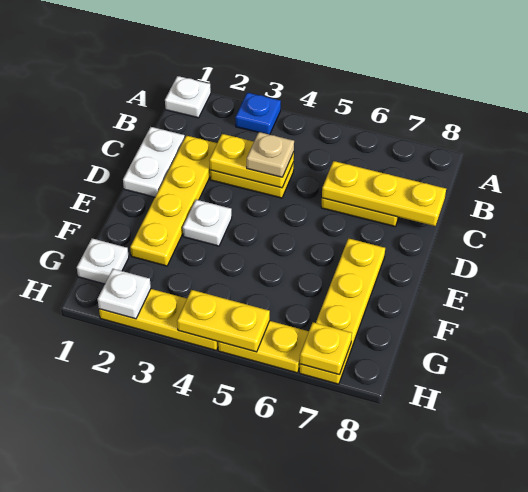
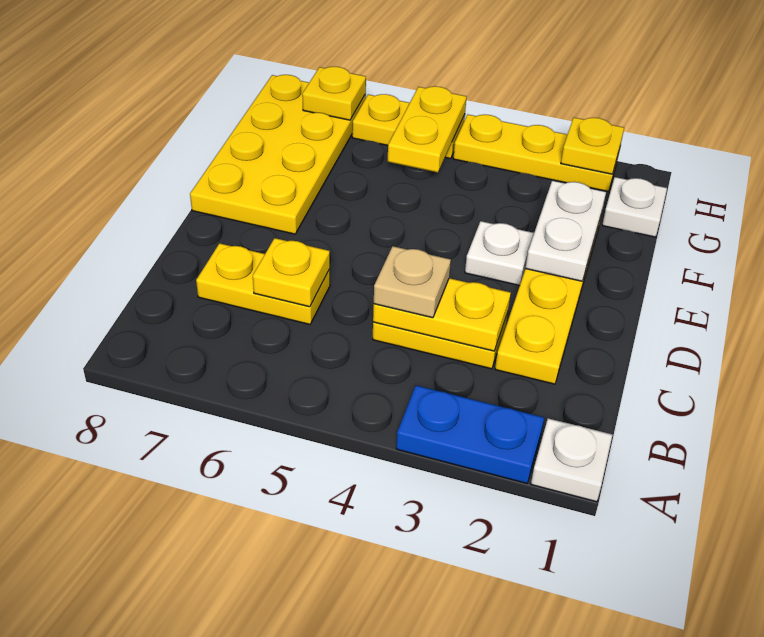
blue 1x1 plate [235,93,281,134] -> blue 1x2 plate [396,385,544,483]
white 1x2 plate [123,127,185,197] -> white 1x2 plate moved to [526,181,606,281]
yellow 1x3 plate [322,161,446,226] -> yellow 1x1 plate [253,238,330,307]
yellow 1x4 plate [300,238,385,384] -> yellow 2x4 plate [190,75,366,234]
white 1x1 plate [98,269,151,319] -> yellow 1x1 plate [561,118,624,174]
yellow 1x2 plate [177,290,270,352] -> yellow 1x2 plate turned to [387,86,467,173]

